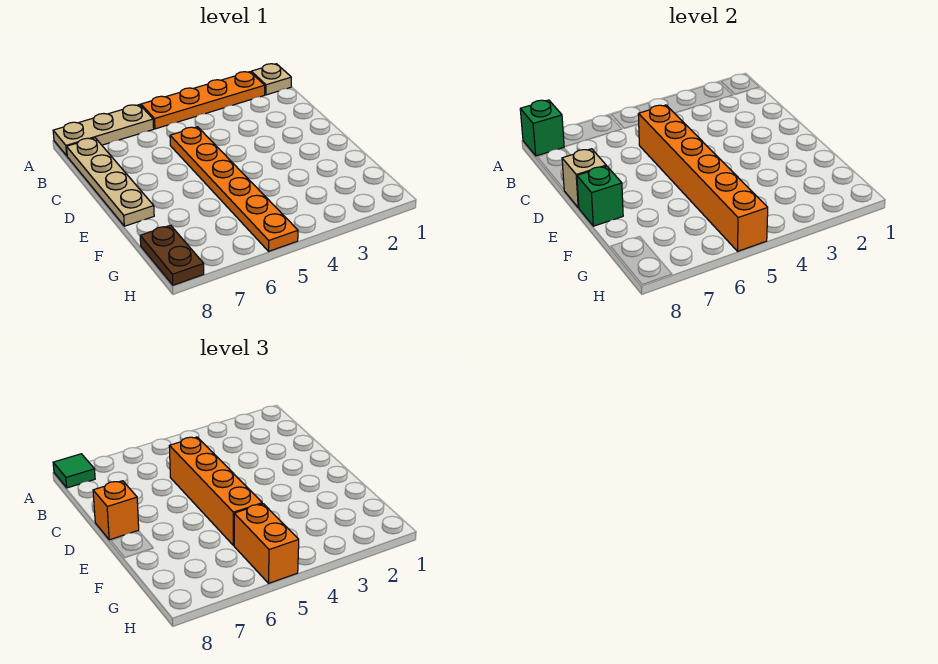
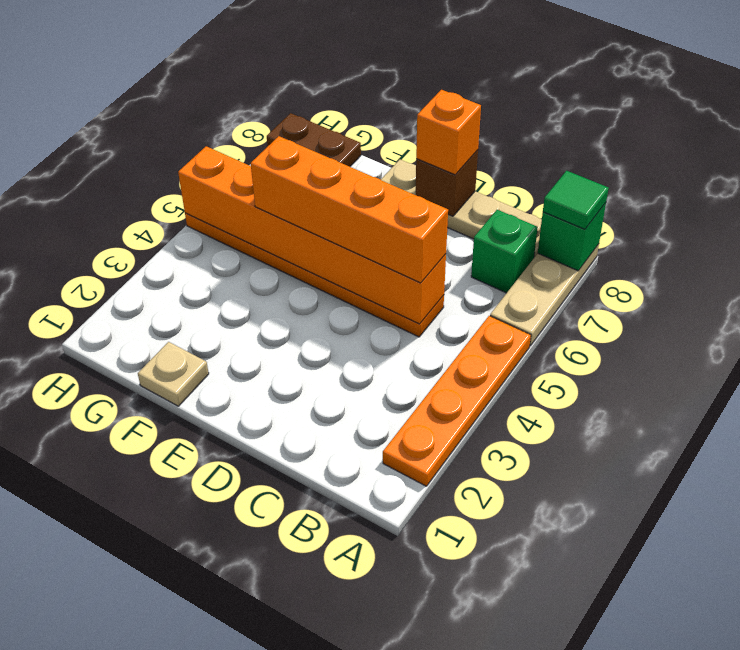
tan 1x1 plate [251,64,291,95] -> tan 1x1 plate moved to [138,342,209,406]
tan 1x1 brick [562,149,606,208] -> brown 1x1 brick [416,150,478,216]
green 1x1 brick [577,166,623,226] -> green 1x1 brick moved to [471,210,538,293]
orange 1x2 brick [234,504,299,583] -> none

